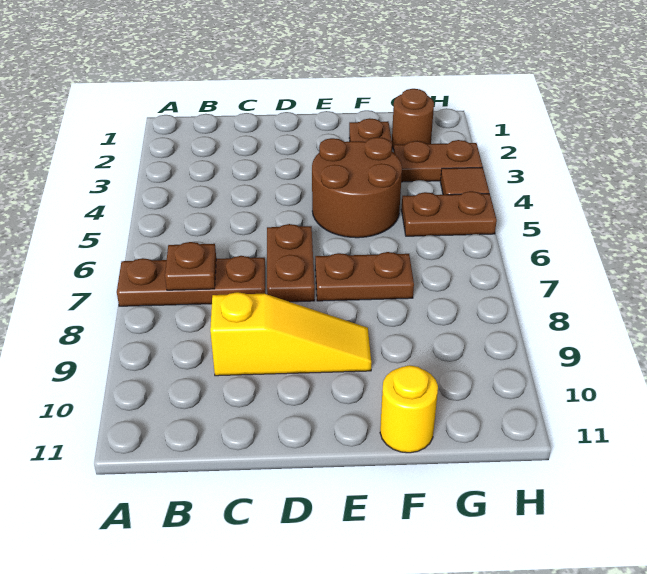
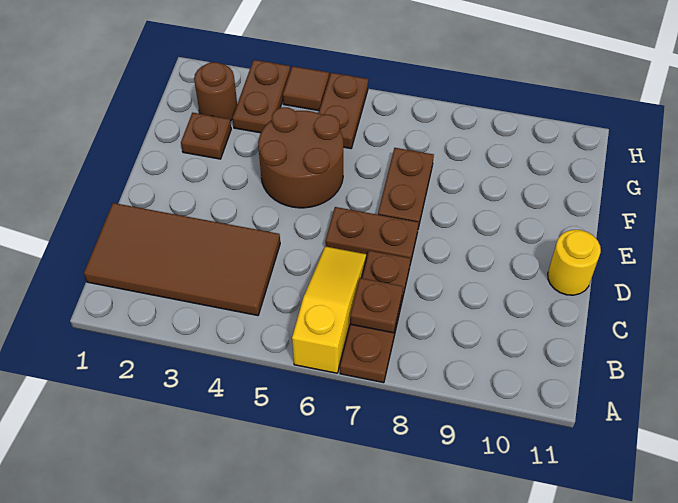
none -> brown 2x4 tile [84,203,280,316]
yellow 1x3 slope [210,292,371,376] -> yellow 1x3 slope moved to [292,246,366,373]
yellow 1x1 round brick [380,365,438,453] -> yellow 1x1 round brick moved to [548,230,601,295]

